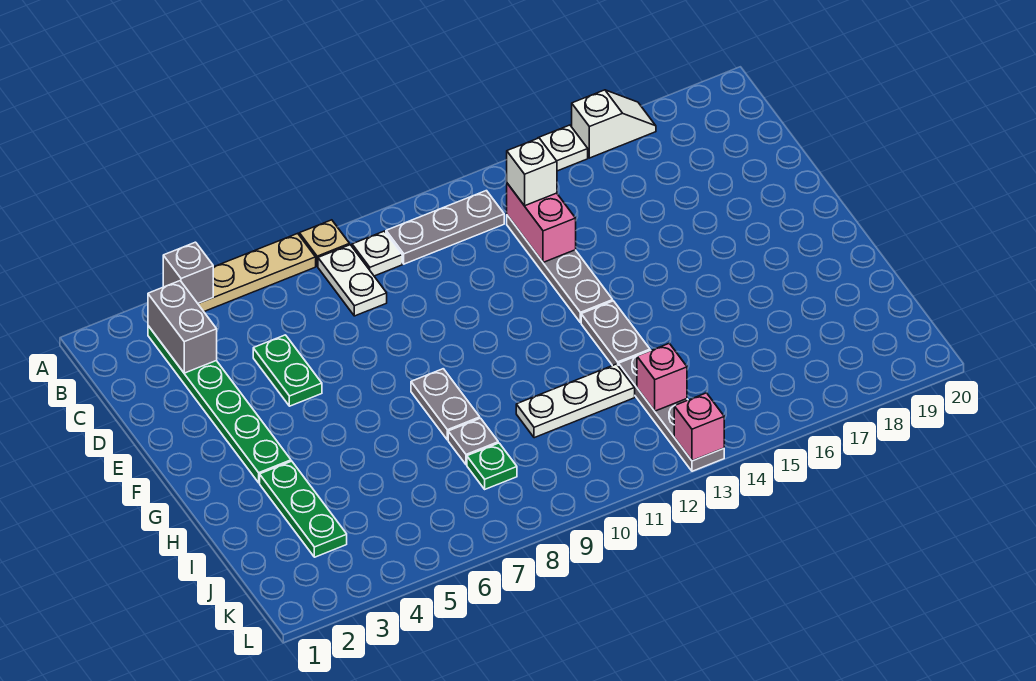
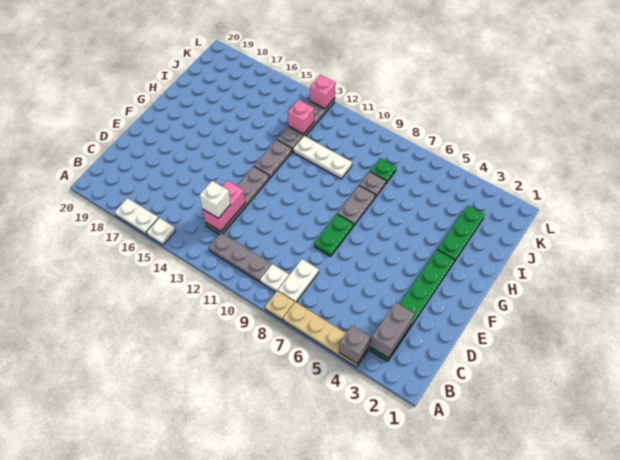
white 1x2 slope [572,90,656,158] -> white 1x2 plate [115,198,158,235]
green 1x2 plate [253,335,322,406] -> green 1x2 plate moved to [314,214,353,256]

